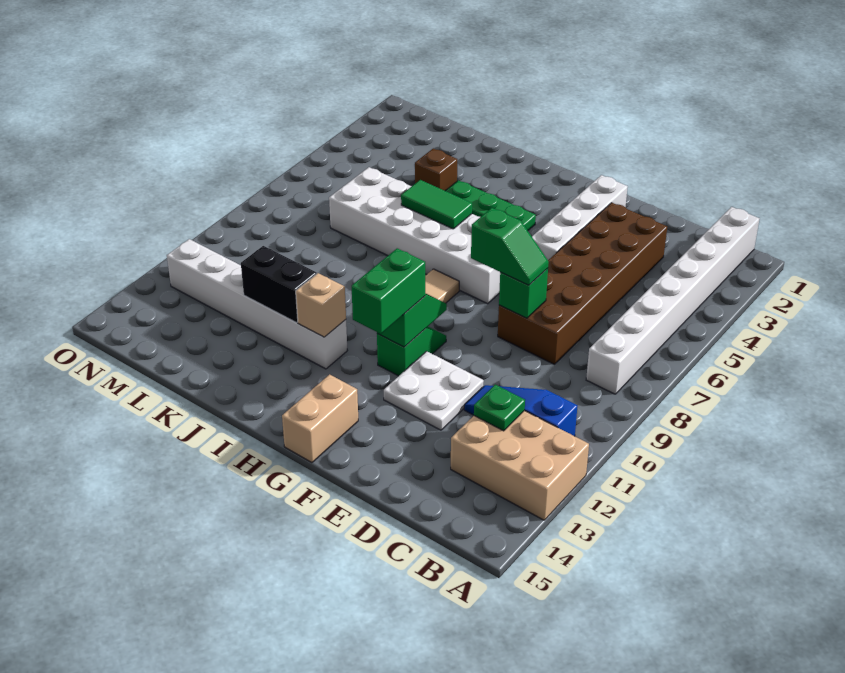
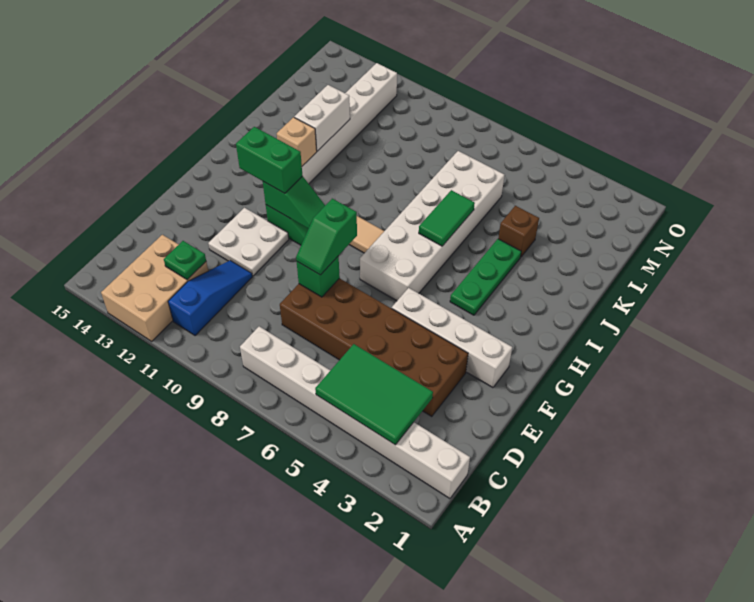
none -> green 2x3 tile [315,344,433,445]
tan 1x2 brick [282,374,358,463] -> none
black 1x2 brick [241,246,317,323] -> white 1x2 brick [294,85,350,151]

